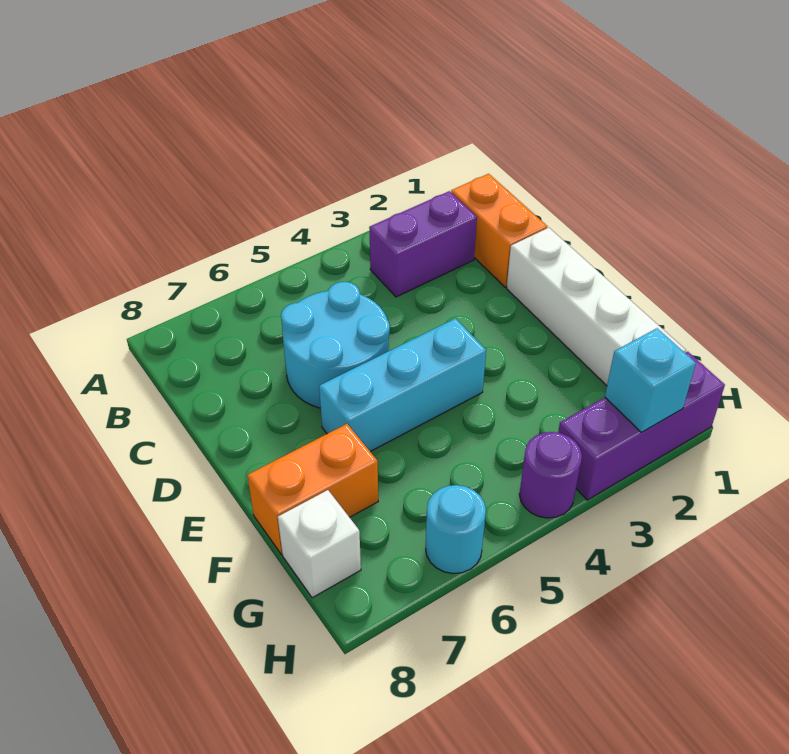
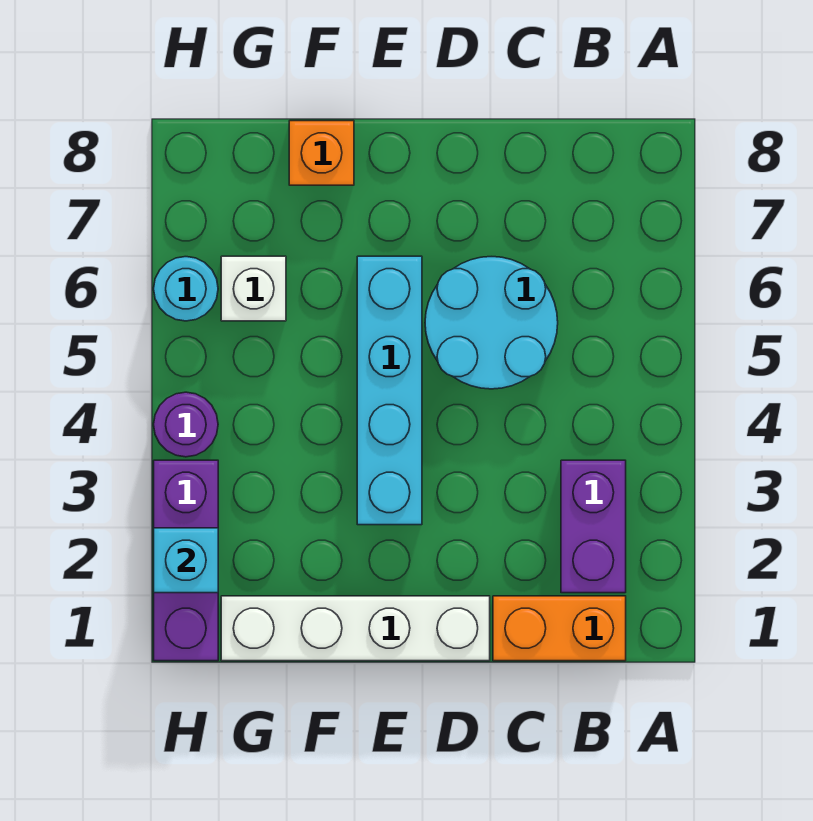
cyan 1x3 brick [319,318,486,452] -> cyan 1x4 brick [357,256,422,525]
orange 1x2 brick [247,424,378,554] -> orange 1x1 brick [289,121,354,185]
white 1x1 brick [278,490,361,598] -> white 1x1 brick moved to [221,256,286,321]

